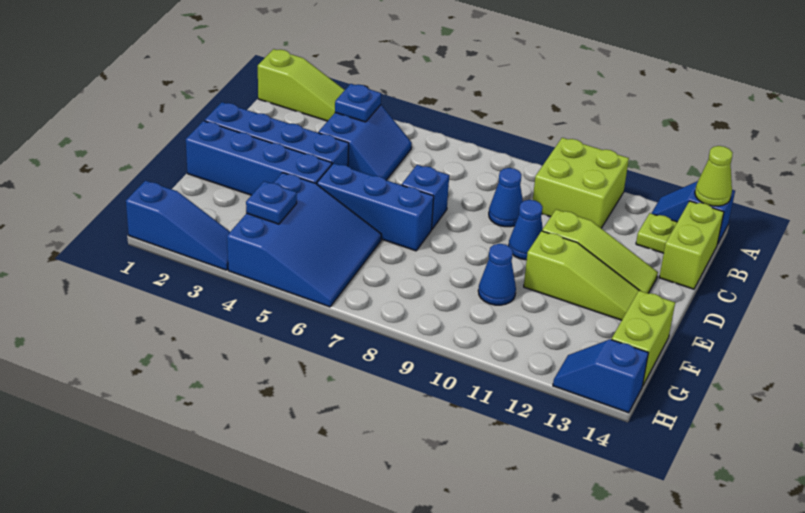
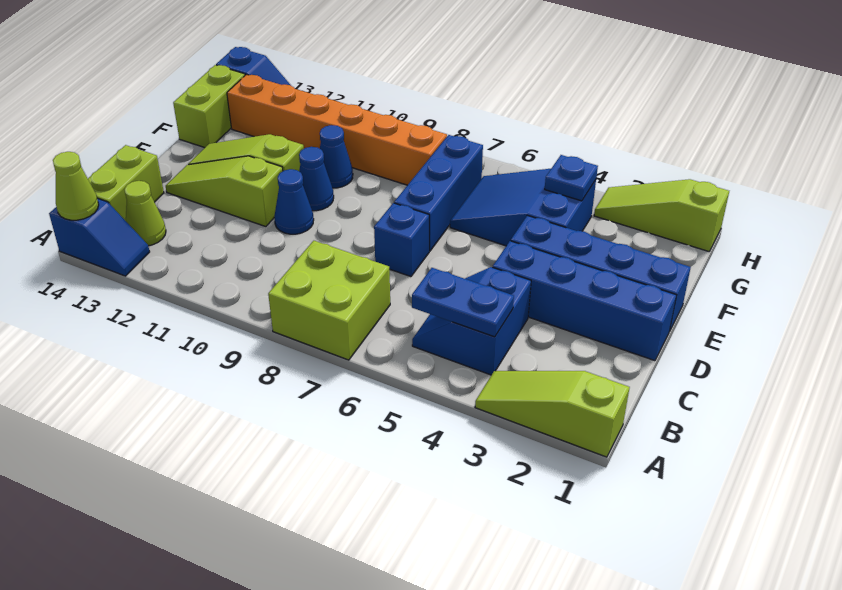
lime 2x2 brick [533,138,629,228] -> lime 2x2 brick moved to [268,241,390,360]
blue 1x1 plate [335,84,381,122] -> blue 1x2 plate [412,268,514,337]
lime 1x1 plate [636,213,677,253] -> lime 1x1 cone [124,181,166,246]
blue 1x1 cone [489,168,523,227] -> blue 1x1 cone moved to [299,147,334,211]
blue 1x3 brick [317,163,434,251] -> blue 1x3 brick turned to [394,135,483,251]
blue 3x3 slope [227,173,382,307] -> blue 2x3 slope [450,169,596,246]
none -> orange 1x6 brick [227,74,447,185]
blue 1x3 slope [126,181,230,270] -> lime 1x3 slope [594,179,729,251]

